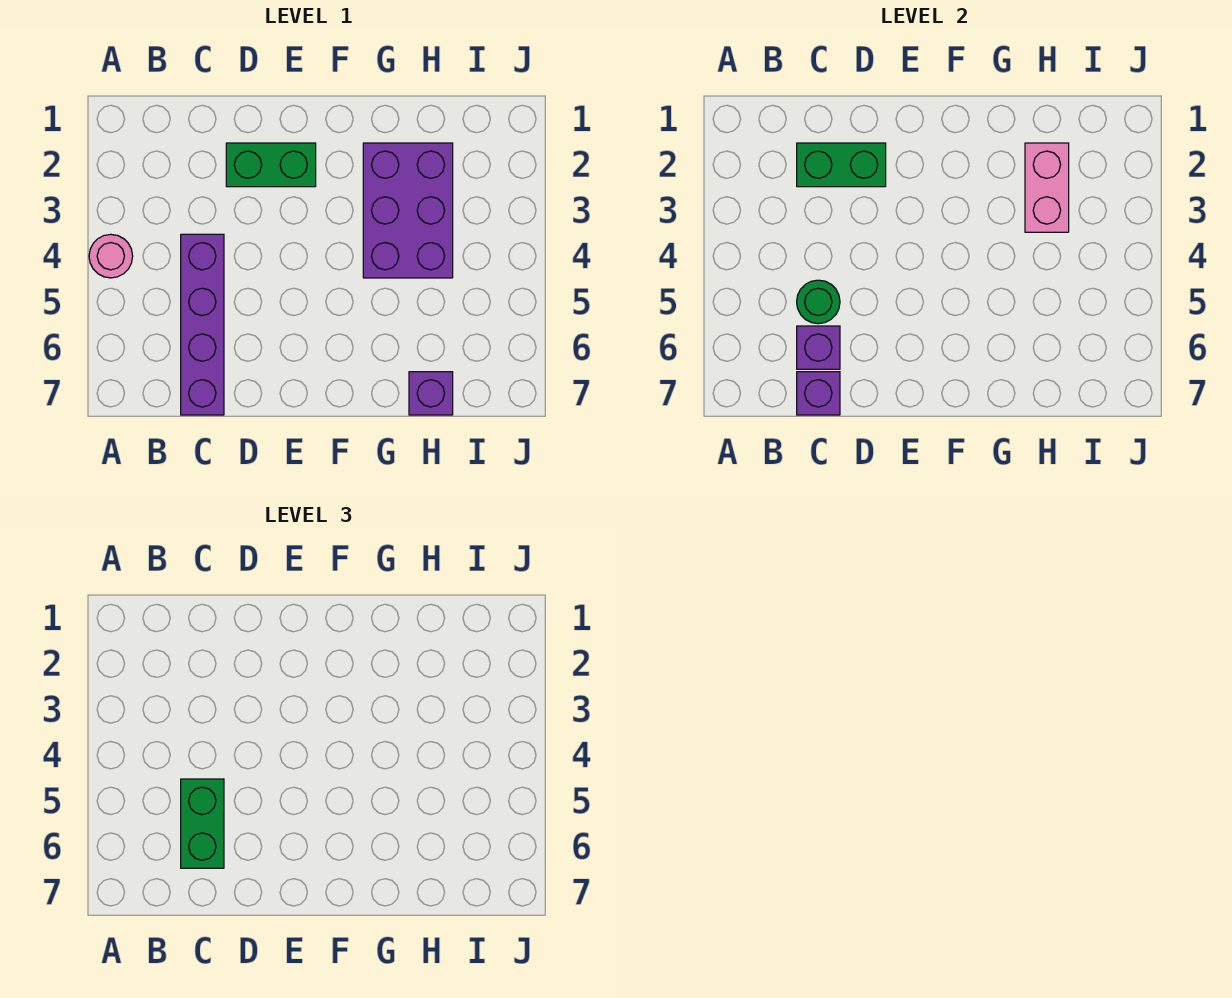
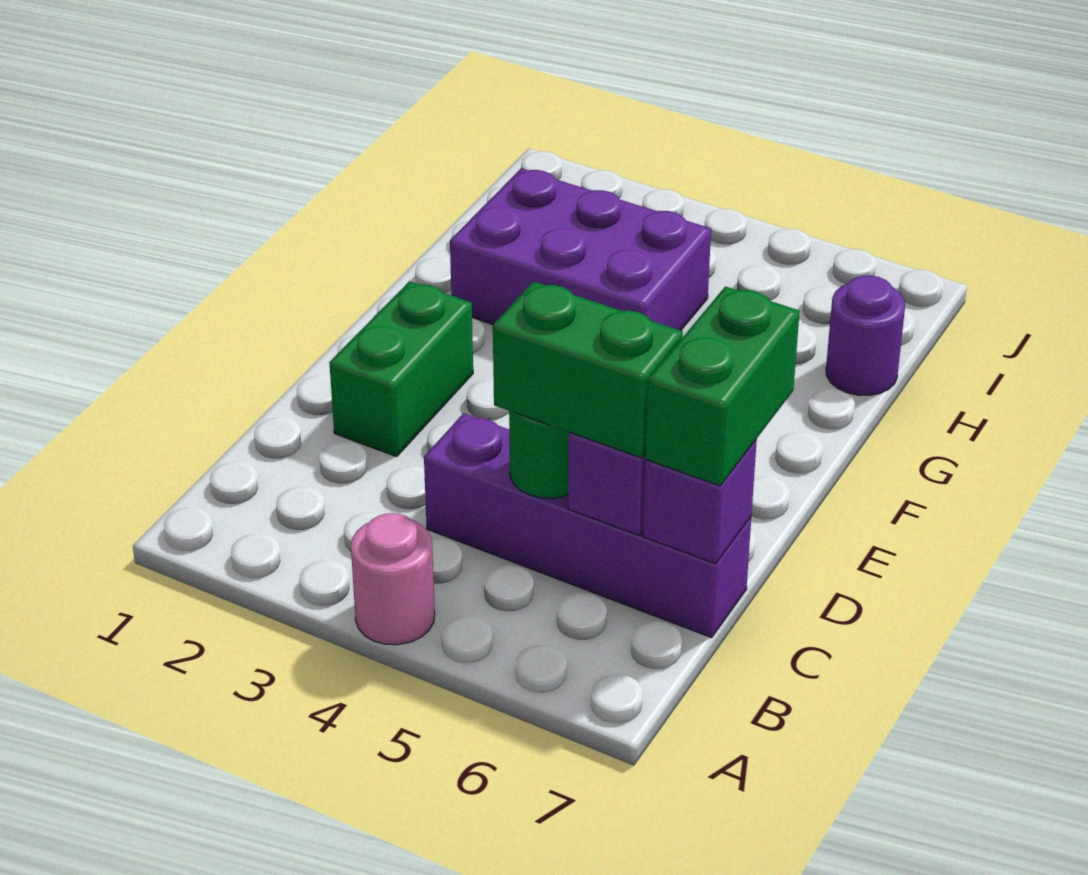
green 1x2 brick [797,143,886,187] -> green 1x2 brick moved to [646,287,800,486]
pink 1x2 brick [1025,143,1069,232] -> none
purple 1x1 brick [409,372,453,415] -> purple 1x1 round brick [826,276,905,395]

